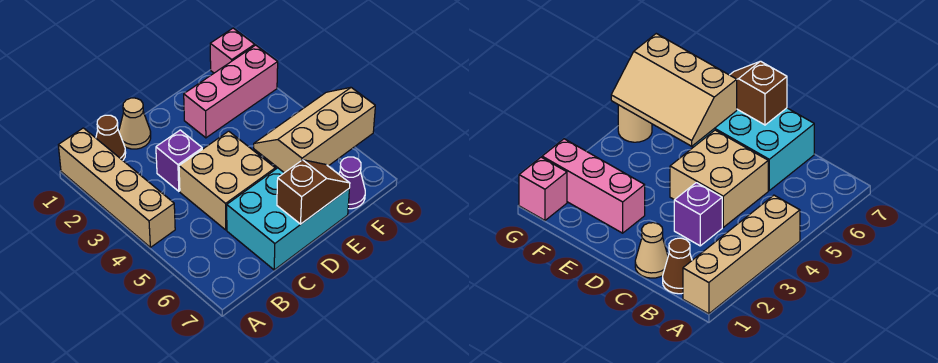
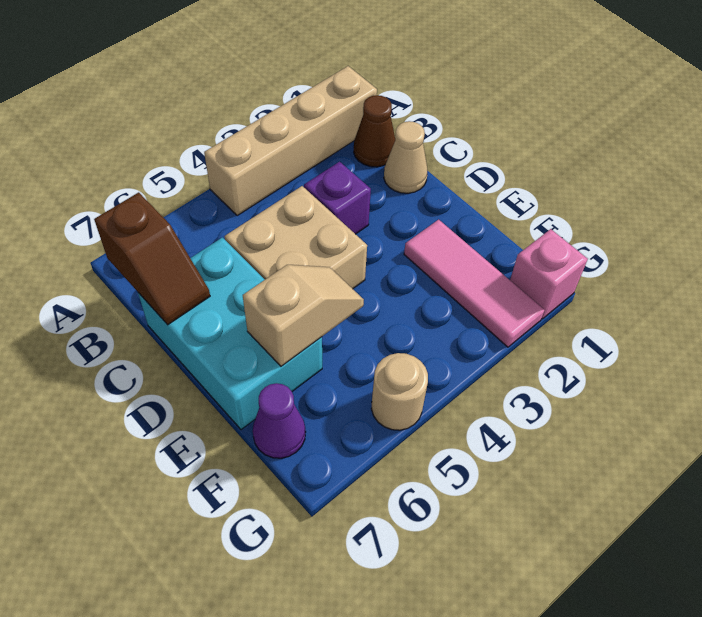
brown 1x2 slope [277,160,350,224] -> brown 1x2 slope moved to [94,192,210,325]
pink 1x3 brick [184,45,278,138] -> pink 1x3 tile [404,220,544,347]
tan 2x3 slope [254,88,375,173] -> tan 1x2 slope [243,265,364,366]

